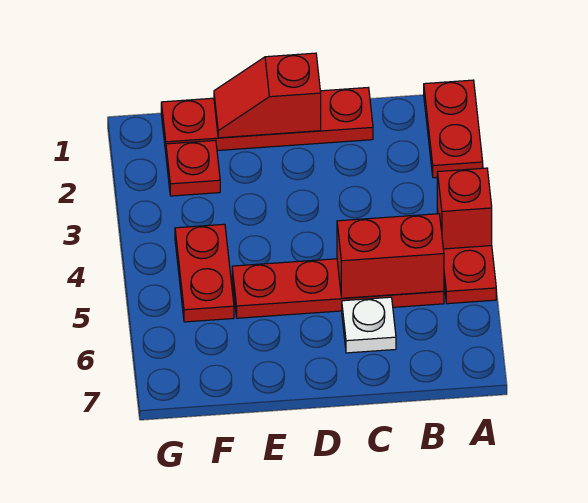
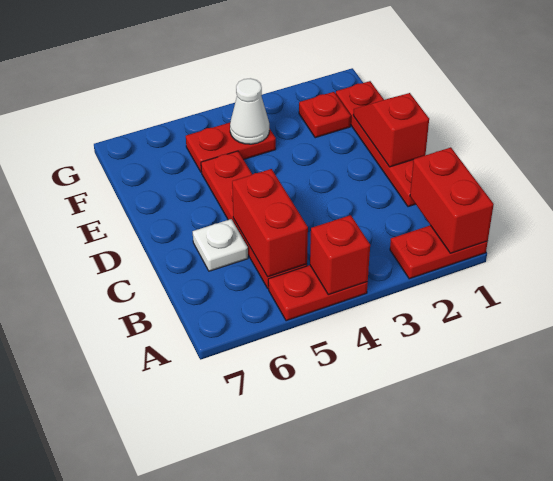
none -> red 1x2 brick [410,147,494,253]
none -> white 1x1 cone [230,78,269,144]

